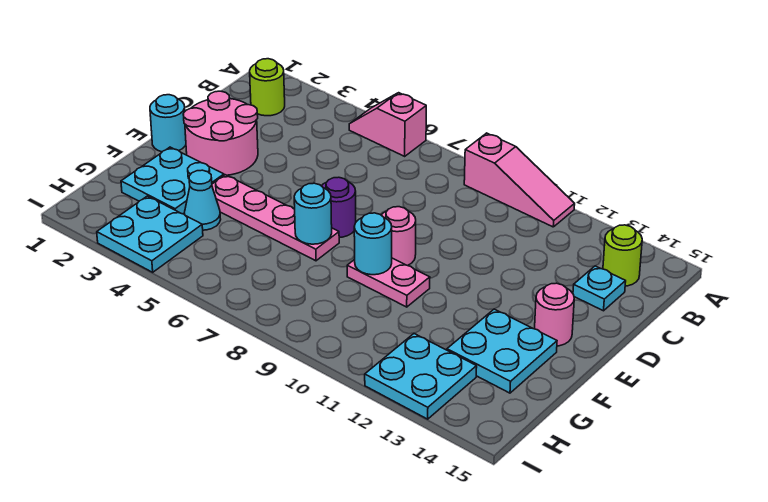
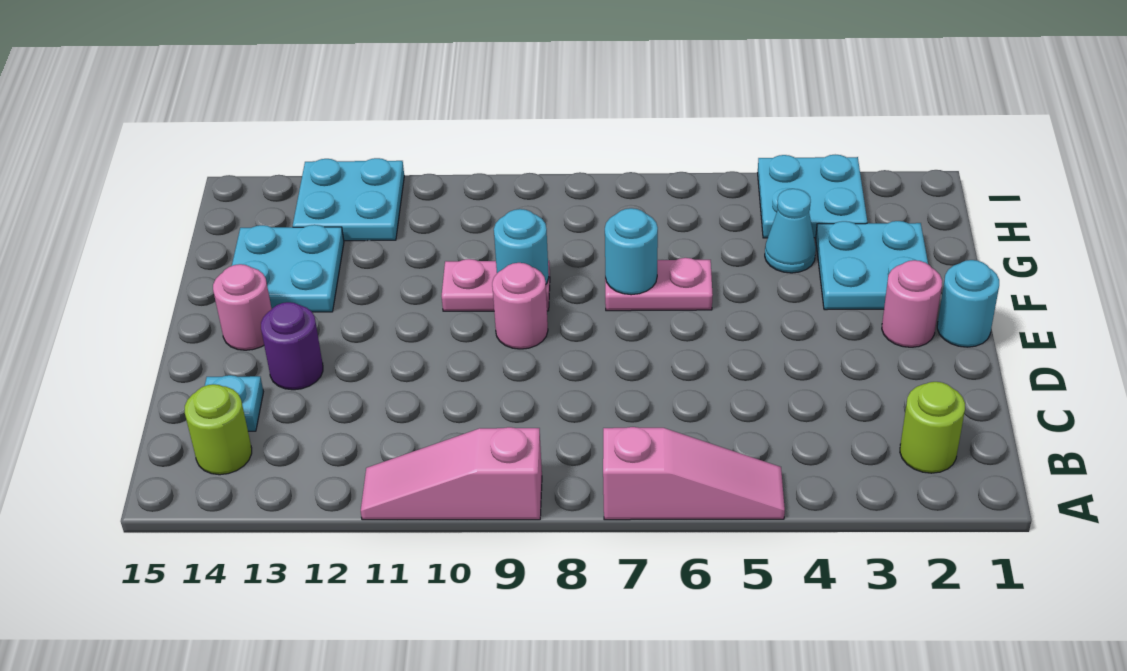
pink 1x2 slope [349,93,426,156] -> pink 1x3 slope [603,427,785,520]
pink 2x2 round brick [183,91,258,175] -> pink 1x1 round brick [882,260,942,347]
purple 1x1 round brick [322,177,356,237] -> purple 1x1 round brick moved to [261,302,323,390]
pink 1x4 plate [212,175,339,261] -> pink 1x2 plate [605,258,713,311]

